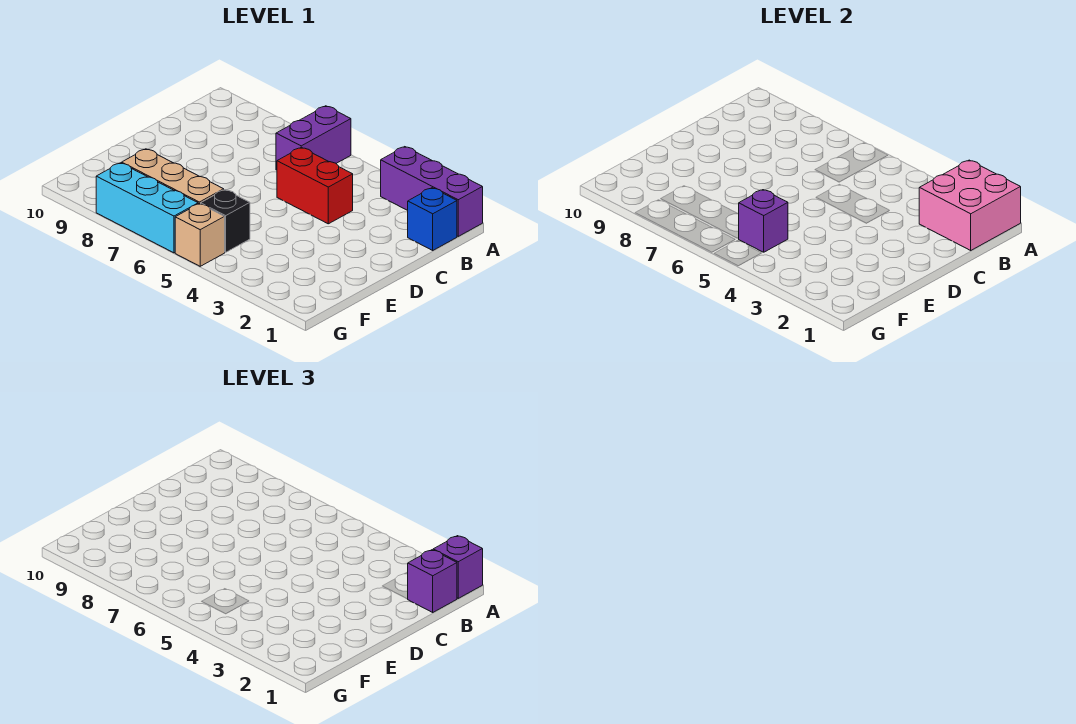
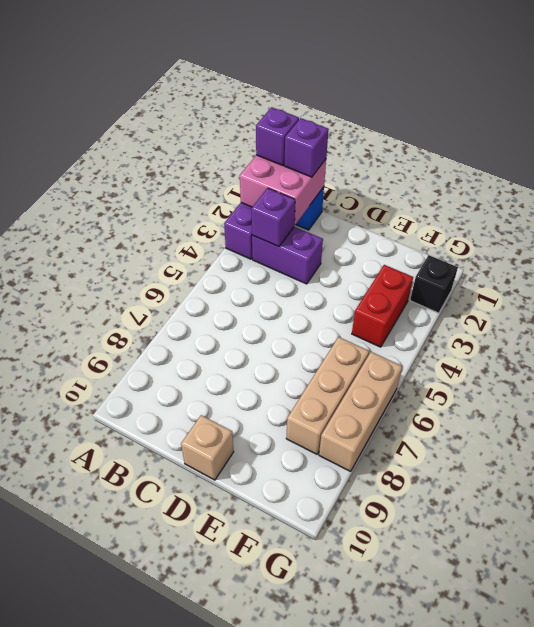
purple 1x2 brick [276,106,351,170] -> purple 1x2 brick moved to [252,227,323,284]
red 1x2 brick [277,147,353,224] -> red 1x2 brick moved to [352,265,413,347]
black 1x1 brick [201,190,250,252] -> black 1x1 brick moved to [410,255,458,313]
purple 1x1 brick [739,190,788,252] -> purple 1x1 brick moved to [251,188,295,247]
tan 1x1 brick [175,204,225,266] -> tan 1x1 brick moved to [181,415,234,480]
cyan 1x3 brick [96,163,198,253] -> tan 1x3 brick [319,352,402,471]

